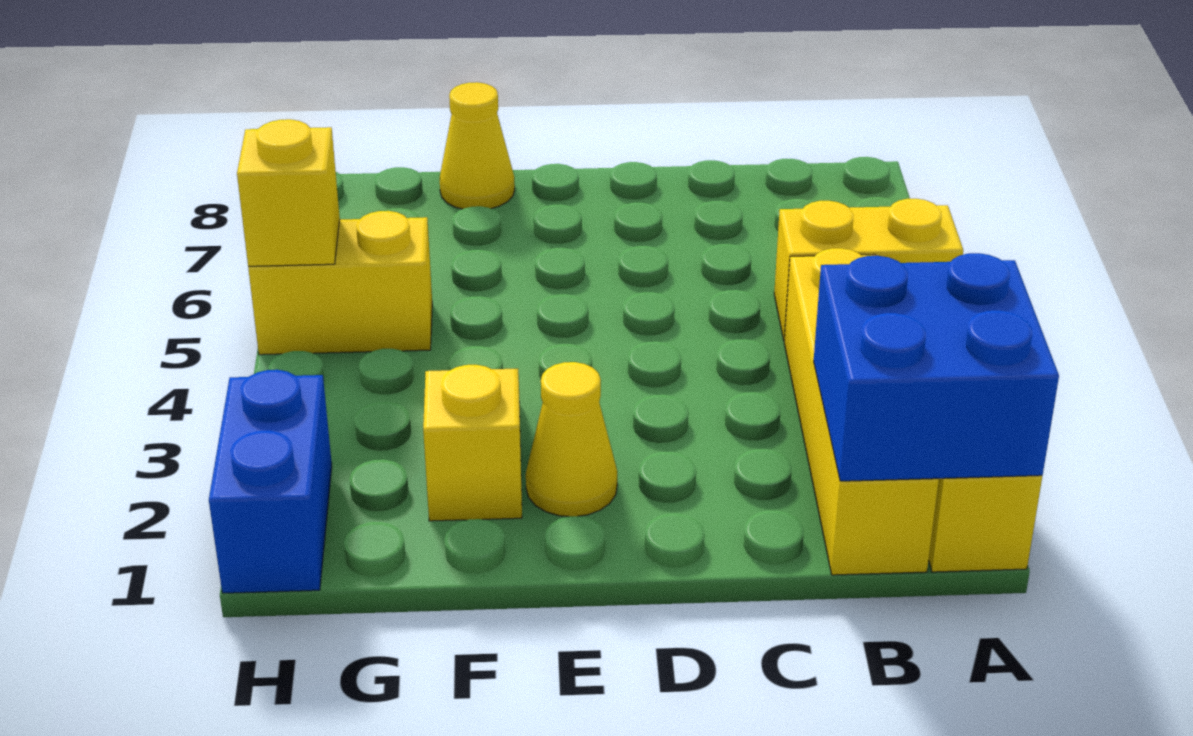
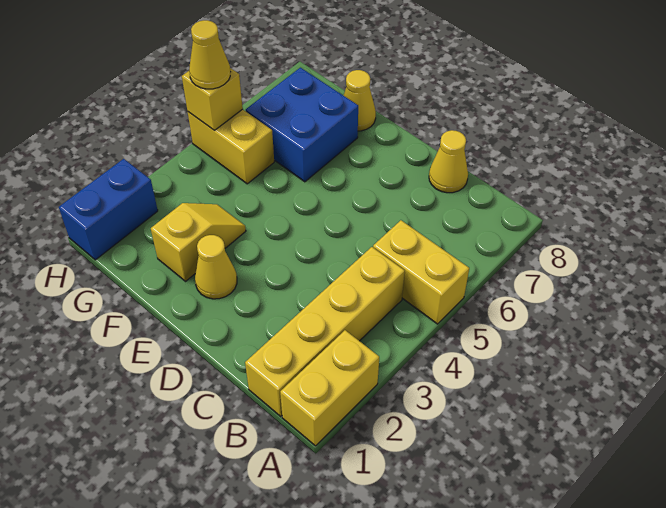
blue 2x2 brick [814,253,1059,481] -> blue 2x2 brick moved to [246,68,358,182]
none -> yellow 1x1 cone [429,130,468,193]
none -> yellow 1x1 cone [189,20,230,89]

